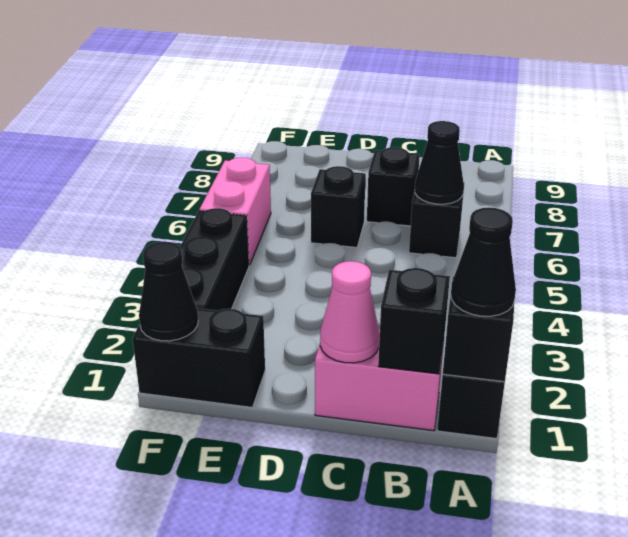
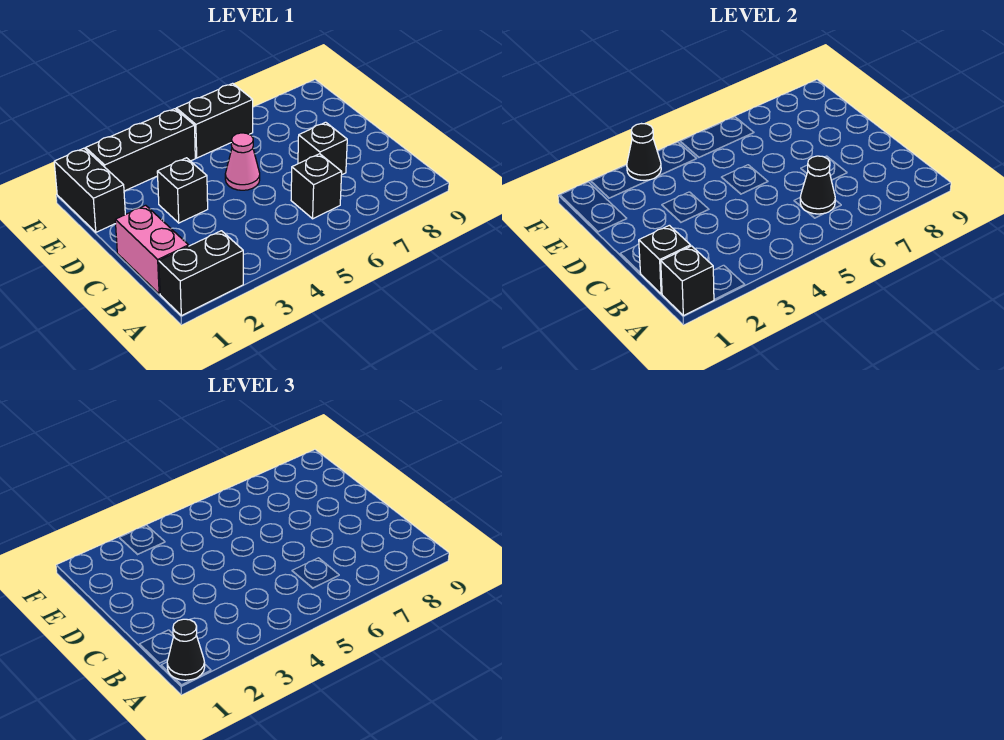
pink 1x1 cone [320,261,380,363] -> pink 1x1 cone moved to [225,133,260,190]
black 1x1 brick [311,166,366,248] -> black 1x1 brick moved to [157,158,208,223]
black 1x1 cone [139,242,198,341] -> black 1x1 cone moved to [627,124,661,180]
pink 1x2 brick [199,158,271,265] -> black 1x2 brick [176,83,253,158]

